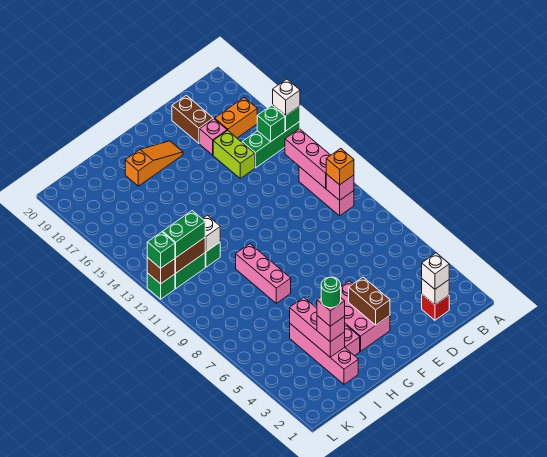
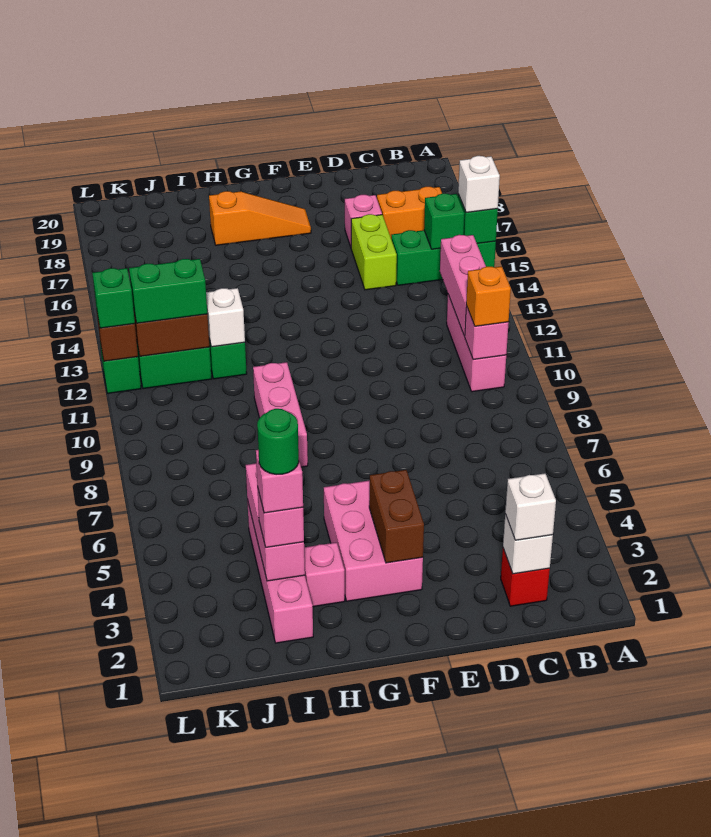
brown 1x2 brick [172,95,213,143] -> none

